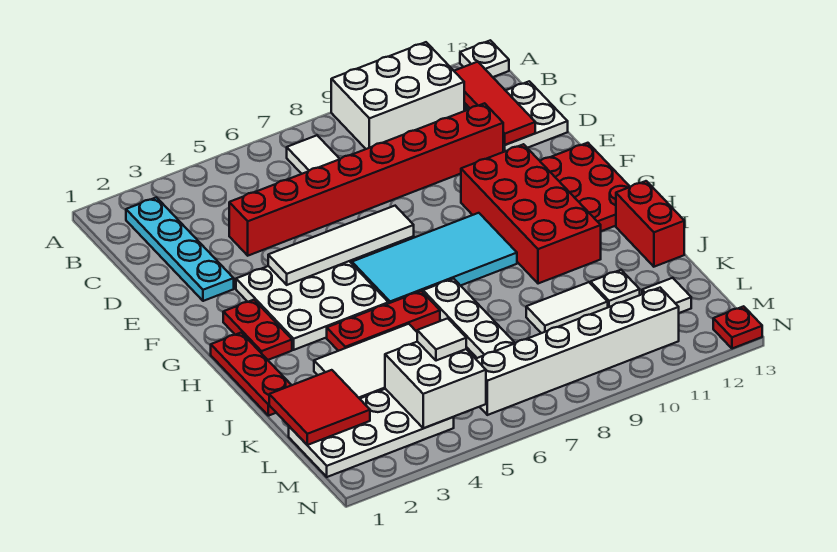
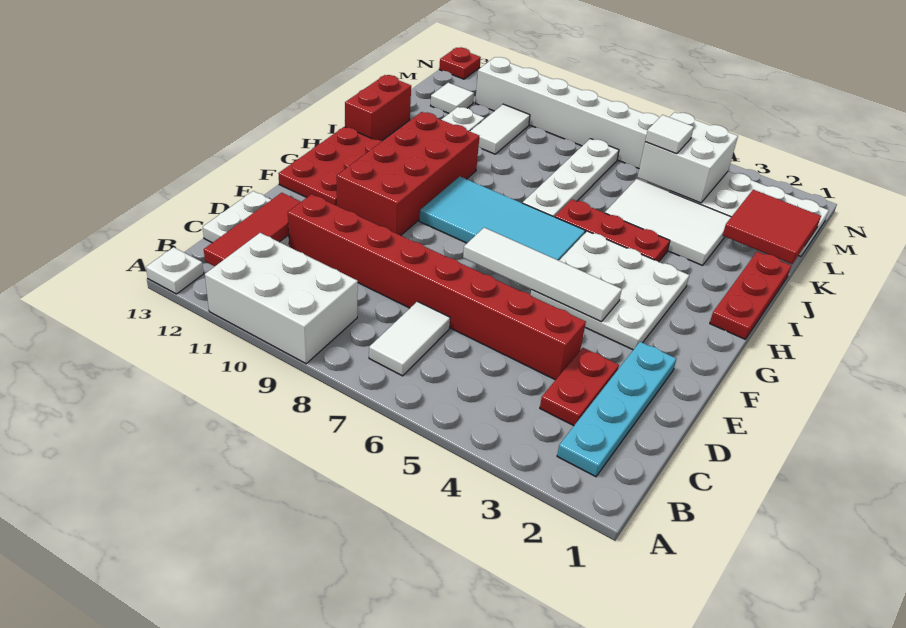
red 1x2 plate [223,300,292,360] -> red 1x2 plate moved to [540,348,619,426]
white 1x2 tile [526,282,608,333] -> white 1x2 tile turned to [470,104,530,154]

